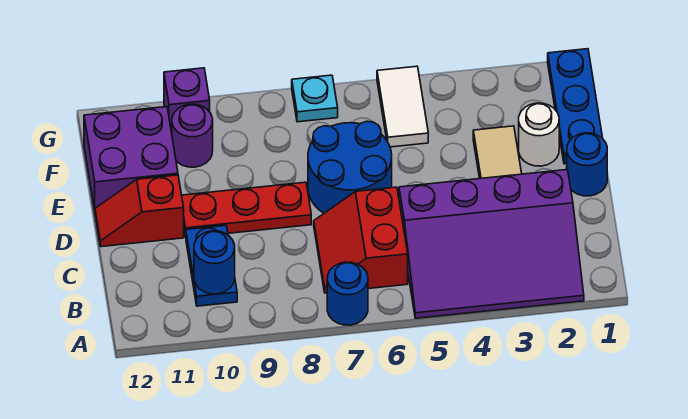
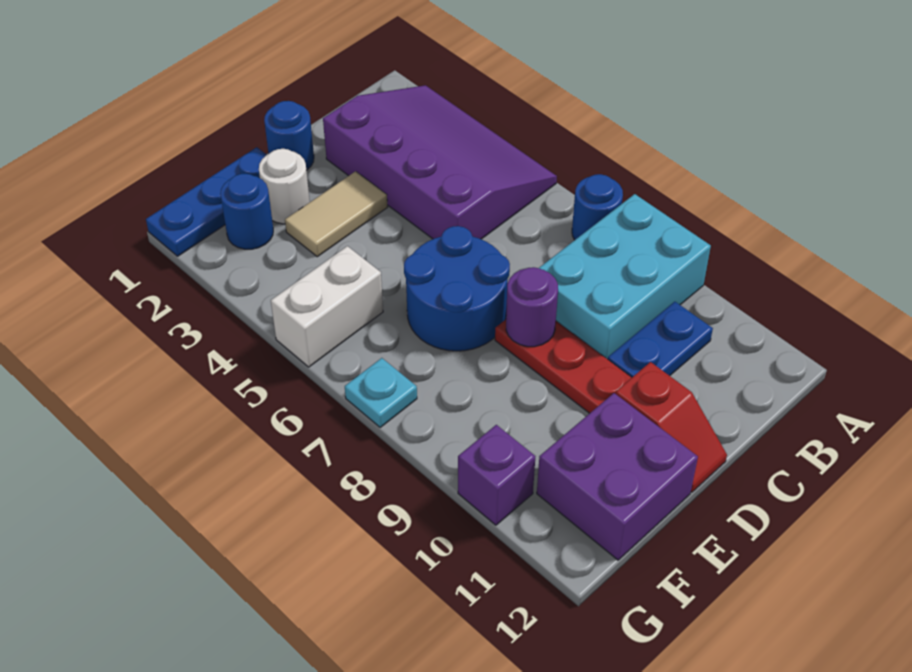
none -> cyan 2x3 brick [539,194,711,359]
red 2x2 slope [314,187,408,293] -> none
blue 1x1 round brick [194,231,235,294] -> blue 1x1 round brick moved to [220,174,273,249]
white 1x2 tile [377,66,428,147] -> white 1x2 brick [271,246,383,367]
purple 1x1 round brick [172,104,213,167] -> purple 1x1 round brick moved to [506,267,558,347]

